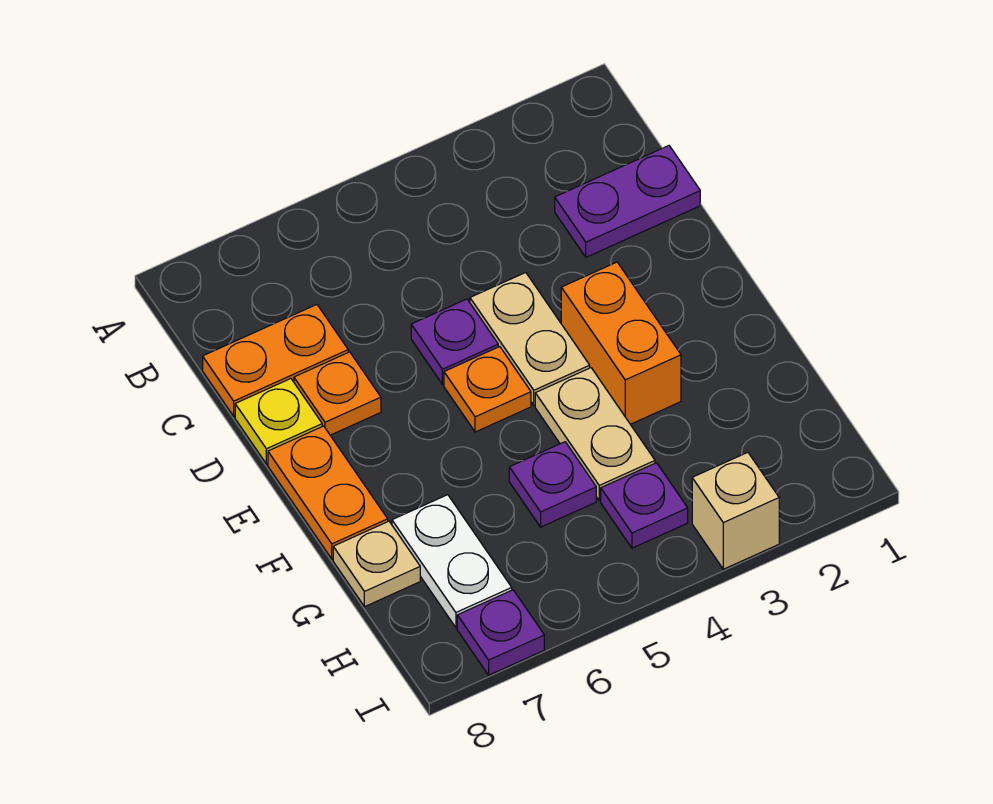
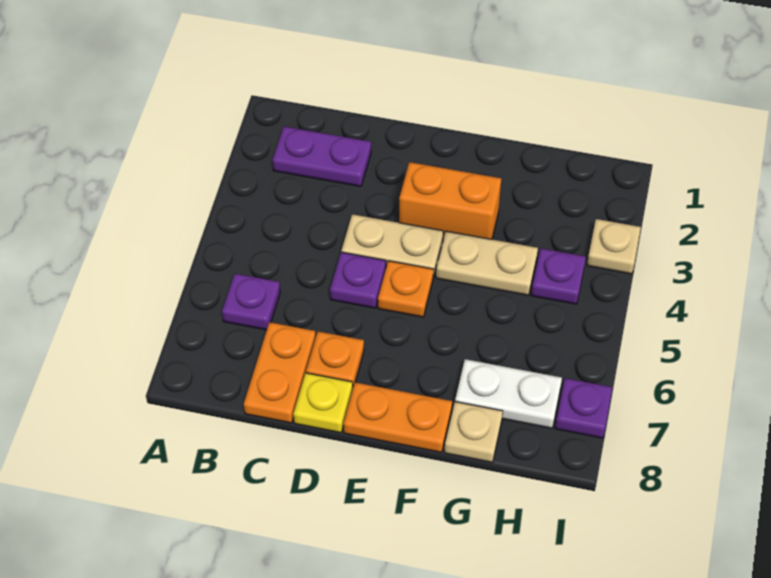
purple 1x2 plate [555,146,700,257] -> purple 1x2 plate turned to [272,126,371,186]
purple 1x1 plate [509,442,596,527] -> purple 1x1 plate moved to [222,274,280,330]
tan 1x1 brick [692,452,779,569] -> tan 1x1 plate [587,219,641,274]

